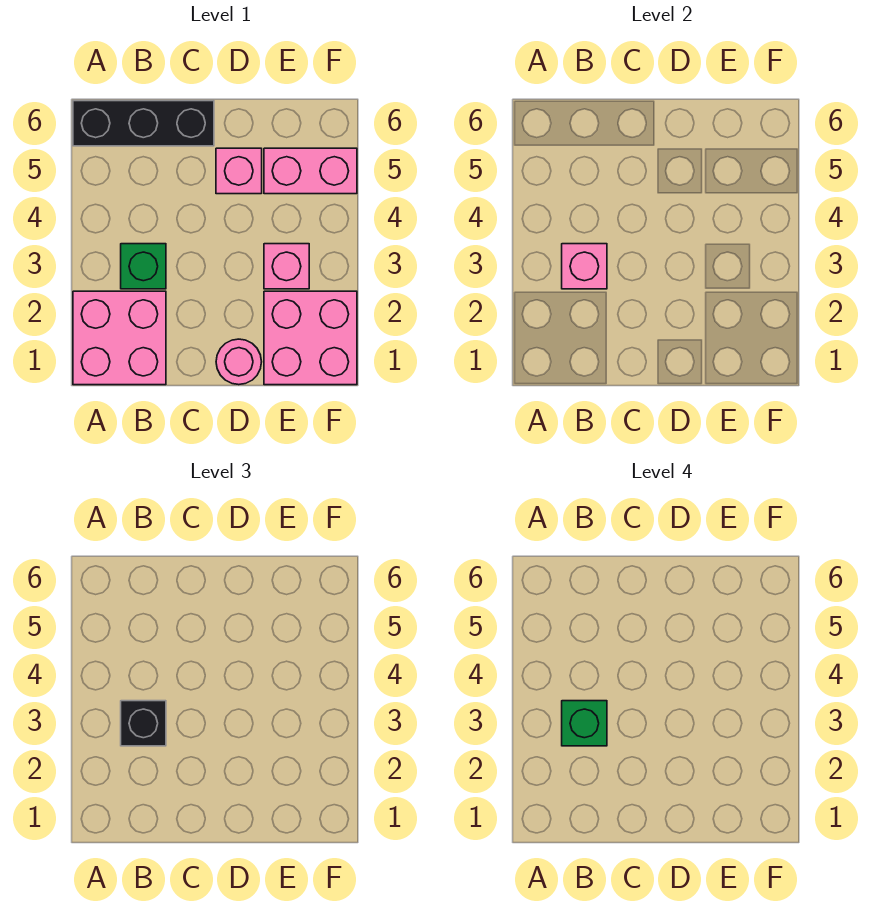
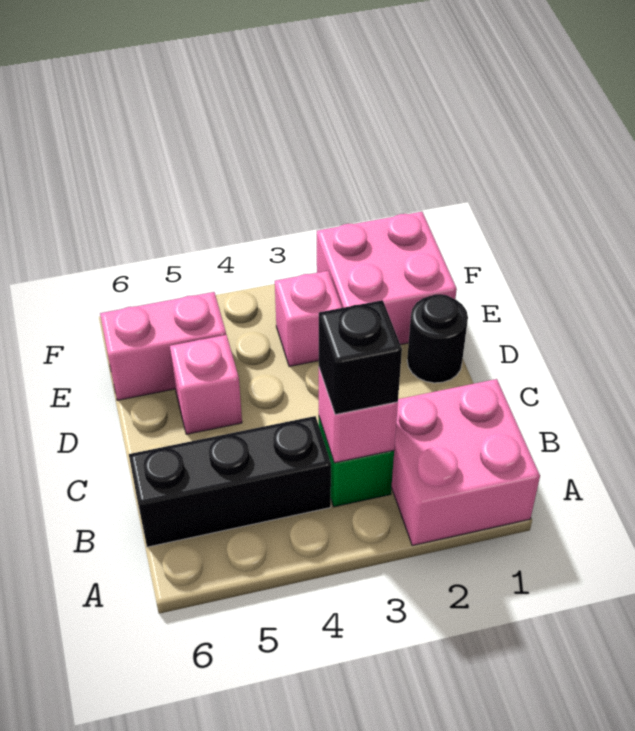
black 1x3 brick [73,101,214,146] -> black 1x3 brick turned to [129,416,331,547]
green 1x1 brick [562,701,607,746] -> none
pink 1x1 round brick [216,339,262,385] -> black 1x1 round brick [407,294,468,383]
pink 1x2 brick [264,148,357,194] -> pink 1x2 brick turned to [100,292,226,400]

